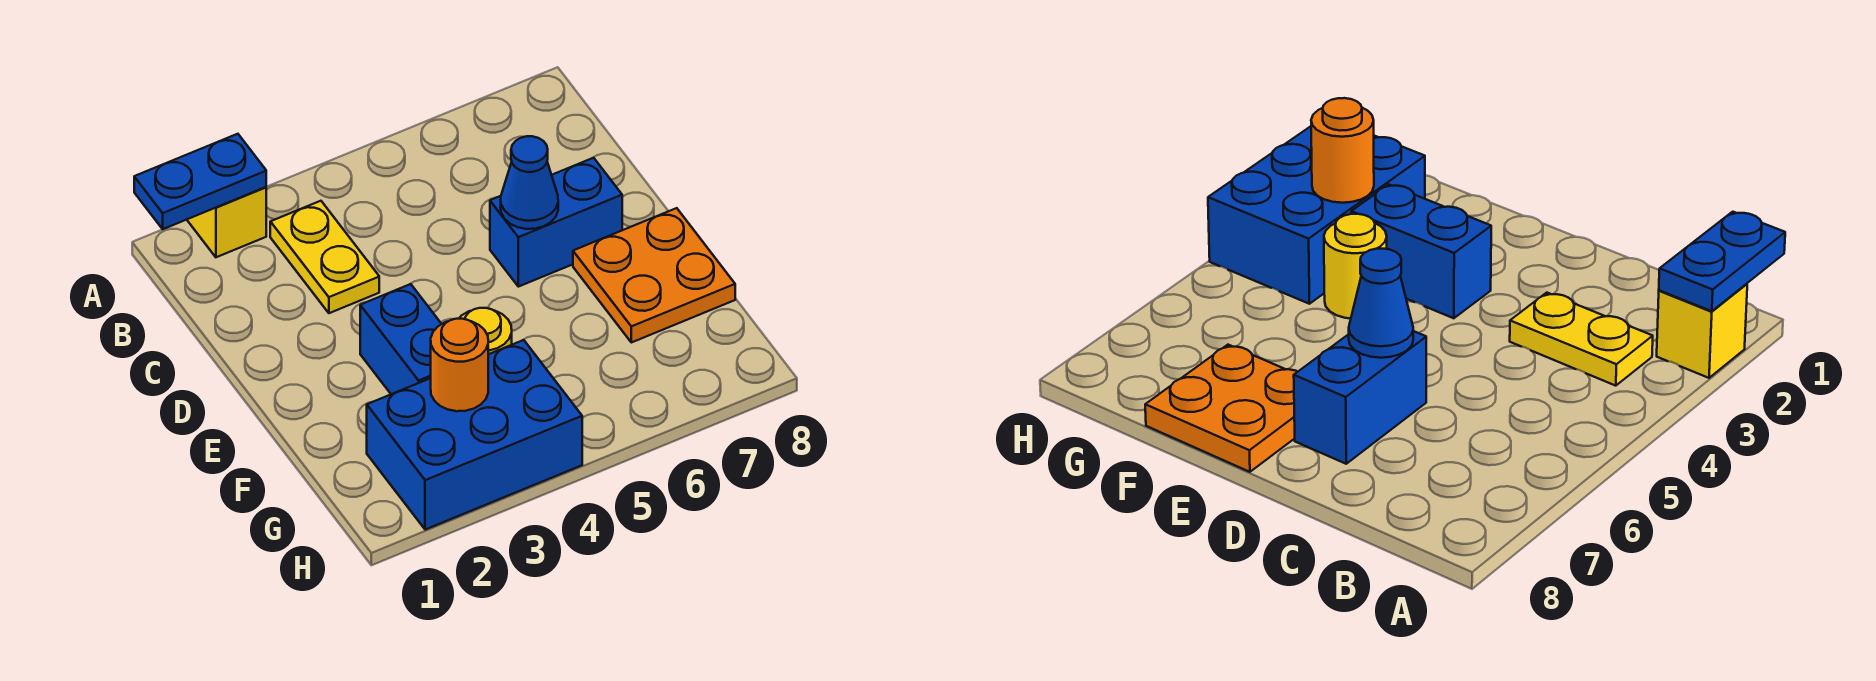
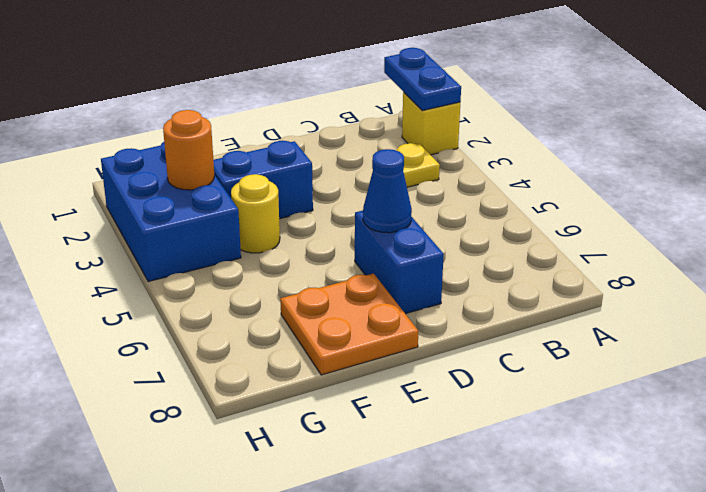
yellow 1x2 plate [270,201,379,313] -> yellow 1x1 plate [396,143,440,187]

